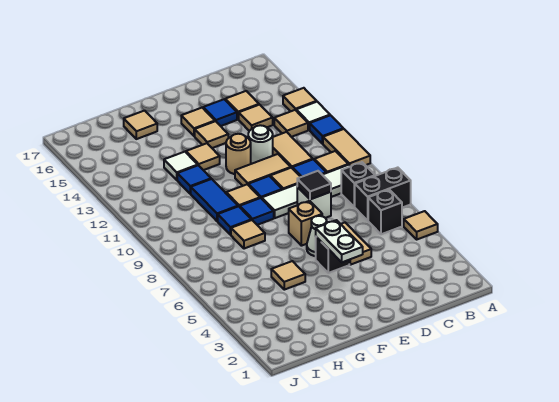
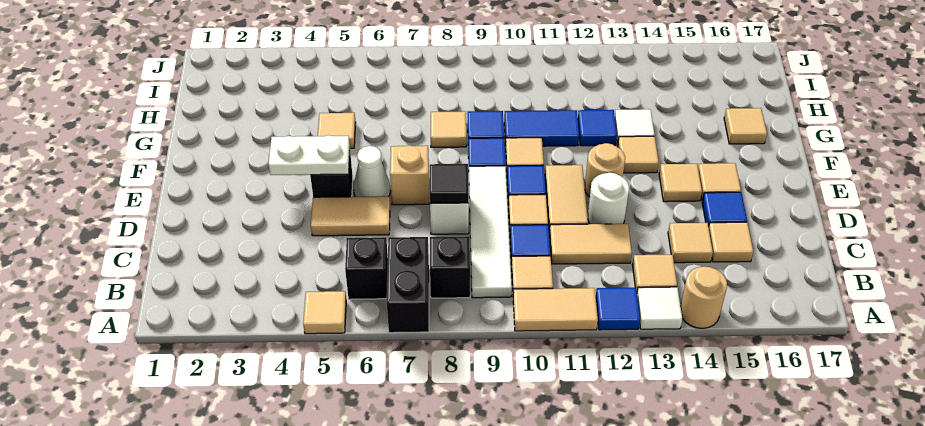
tan 1x1 tile [283,88,317,111] -> tan 1x1 round brick [681,266,727,329]

